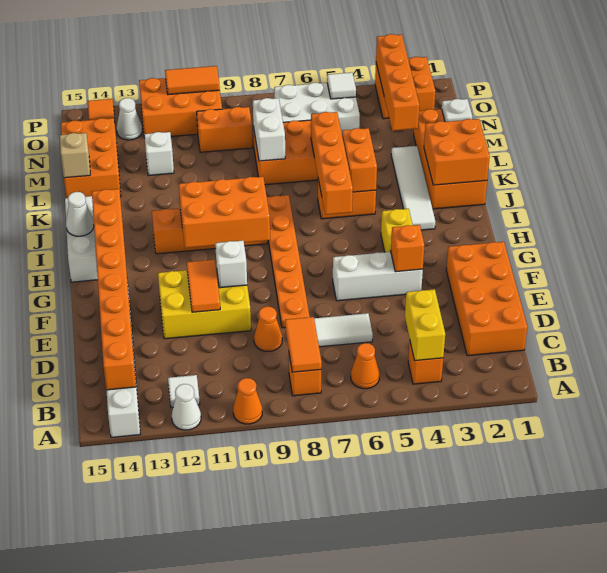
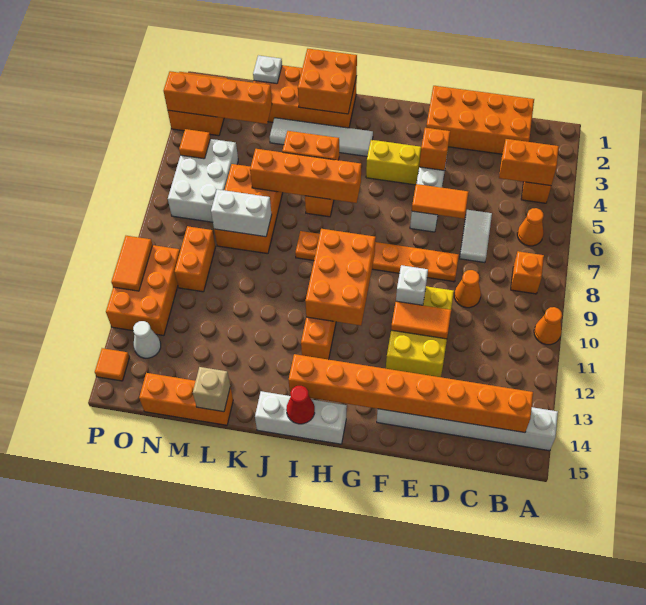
white 1x1 cone [172,384,201,430] -> none
yellow 1x2 brick [405,289,445,361] -> orange 1x2 brick [499,139,559,186]
orange 1x2 tile [285,317,322,372] -> orange 1x2 tile moved to [412,184,469,219]
white 1x1 tile [168,375,200,407] -> none
white 1x1 cone [66,192,94,236] -> red 1x1 cone [286,386,315,424]
orange 2x3 brick [61,118,121,198] -> orange 1x3 brick [139,373,233,425]
white 1x1 brick [144,132,174,176] -> none
white 1x1 tile [327,72,356,99] -> orange 1x1 tile [179,129,210,159]

